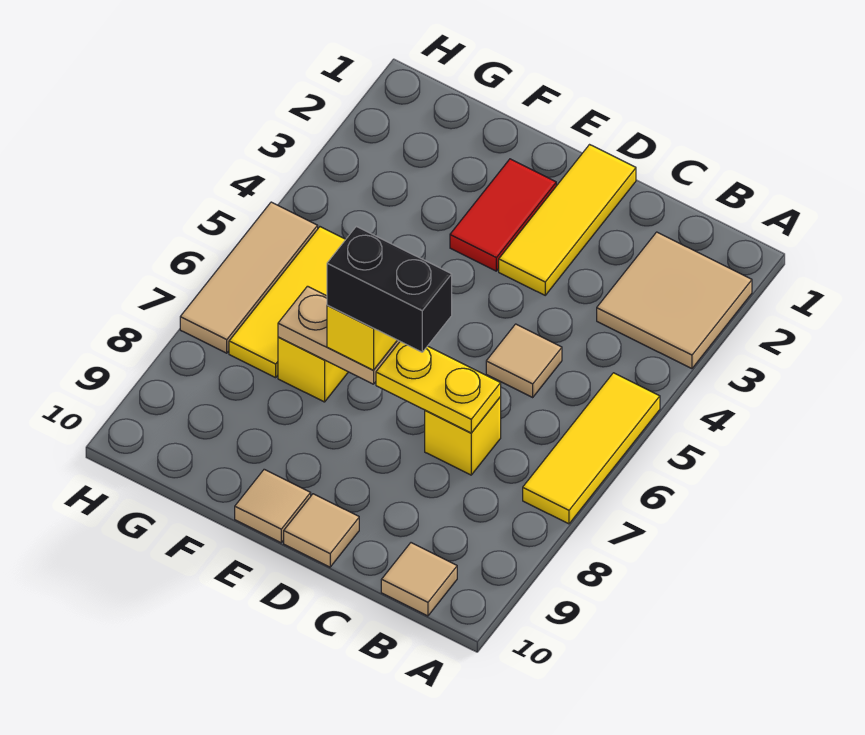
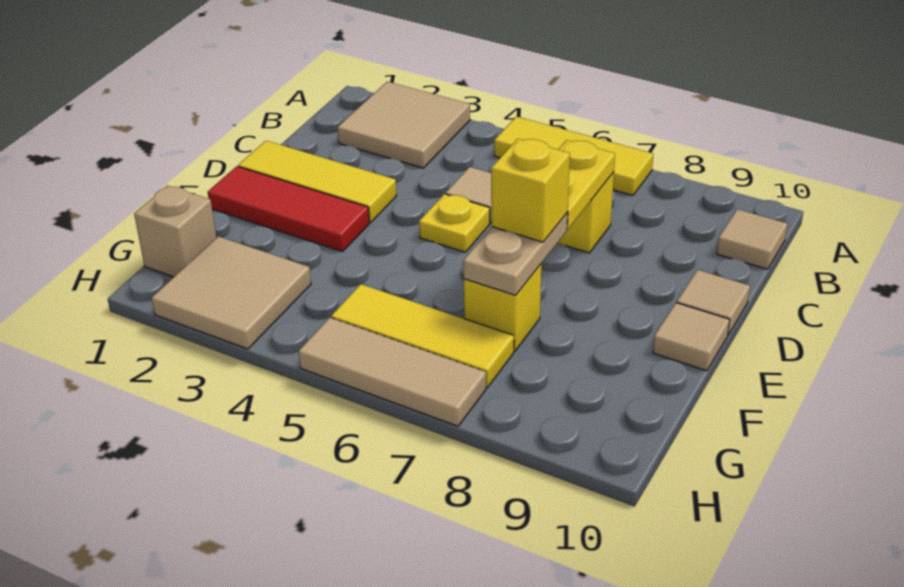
none -> yellow 1x1 plate [419,194,490,252]
black 1x2 brick [327,226,452,352] -> none
red 1x2 tile [450,159,556,271] -> red 1x3 tile [208,166,369,251]
none -> tan 1x1 brick [134,185,216,277]
none -> tan 2x2 tile [152,236,311,349]

